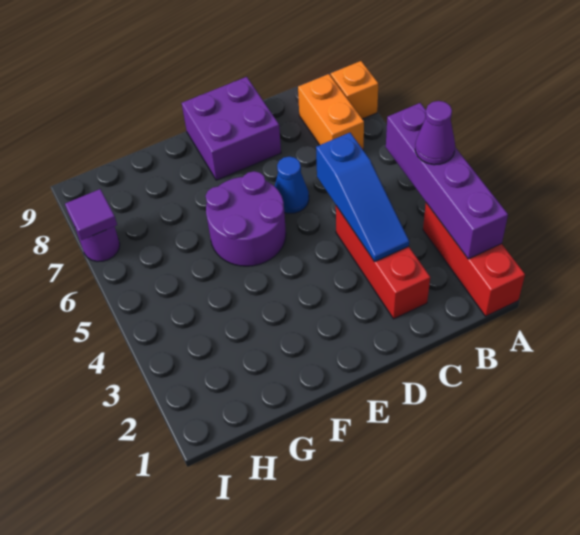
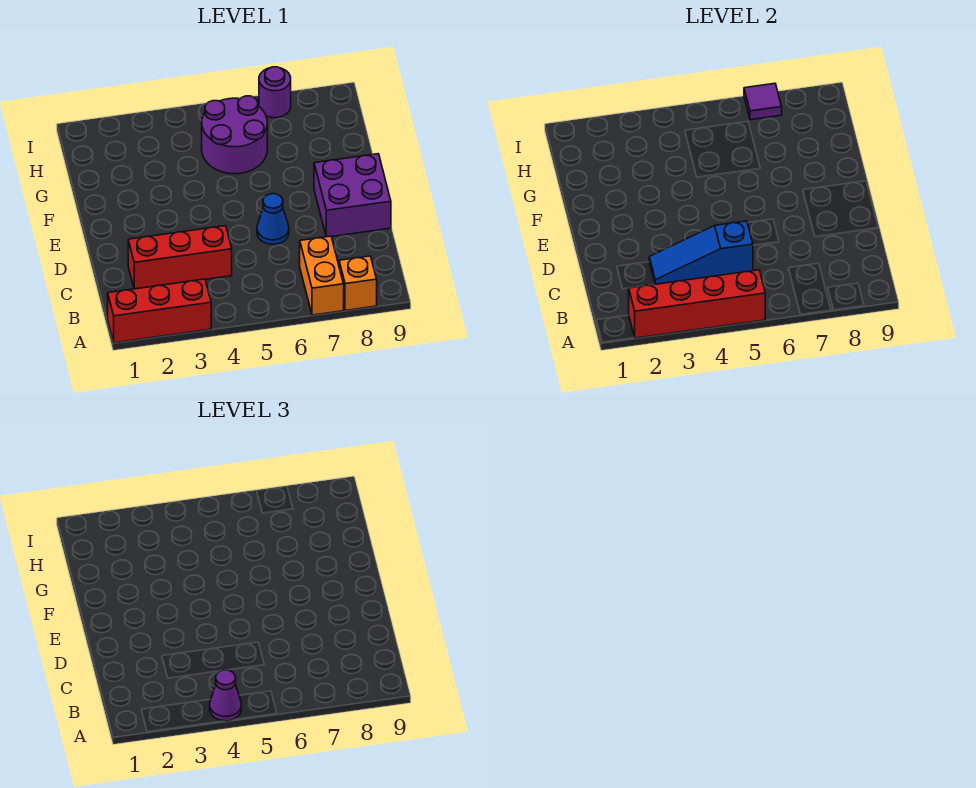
purple 1x4 brick [386,103,508,259] -> red 1x4 brick [629,270,765,338]
orange 1x2 brick [298,74,364,149] -> orange 1x2 brick turned to [300,236,344,315]
purple 2x2 round brick [206,171,286,266] -> purple 2x2 round brick moved to [202,96,267,174]

